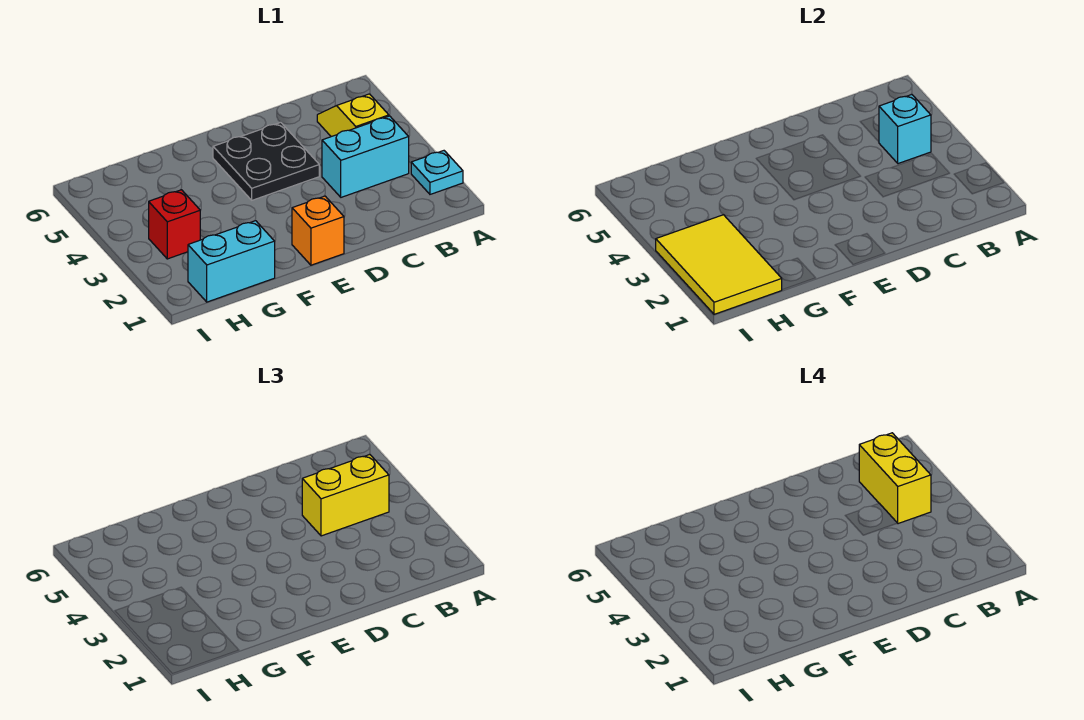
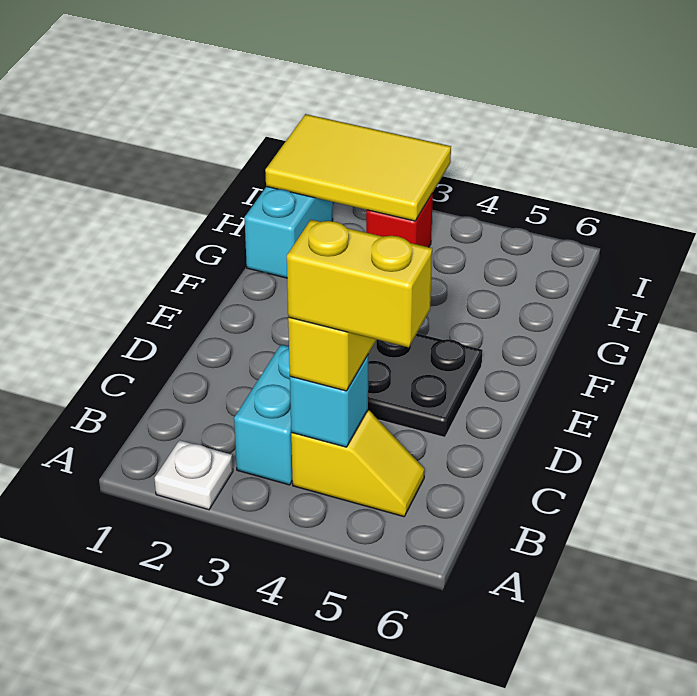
cyan 1x1 plate [411,151,463,194] -> white 1x1 plate [155,440,233,510]
orange 1x1 brick [292,196,344,265] -> none

